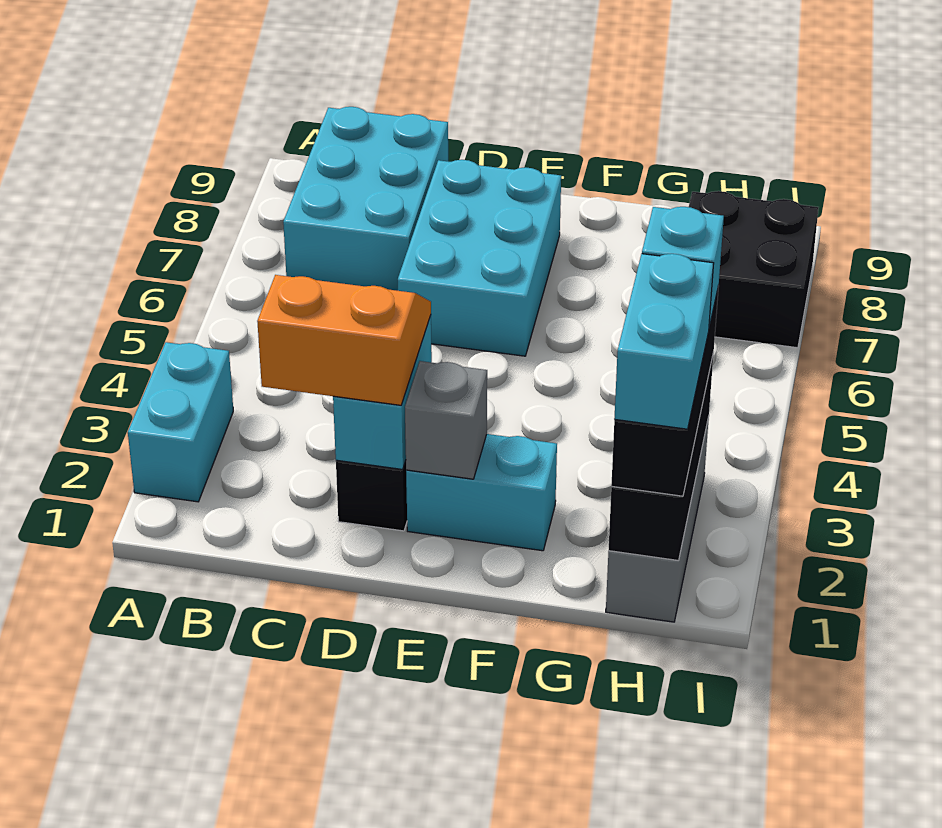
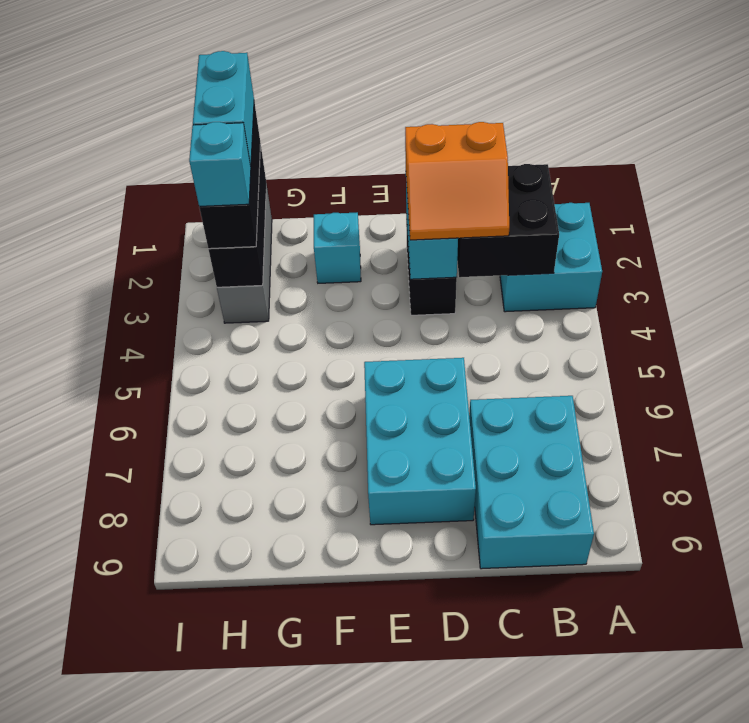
cyan 1x2 brick [128,342,233,502] -> cyan 2x2 brick [500,203,602,312]
cyan 1x2 brick [406,434,557,551] -> cyan 1x1 brick [314,213,361,283]
grey 1x1 brick [405,361,487,479] -> none
black 2x2 brick [689,191,818,348] -> black 2x2 brick moved to [457,164,559,277]

